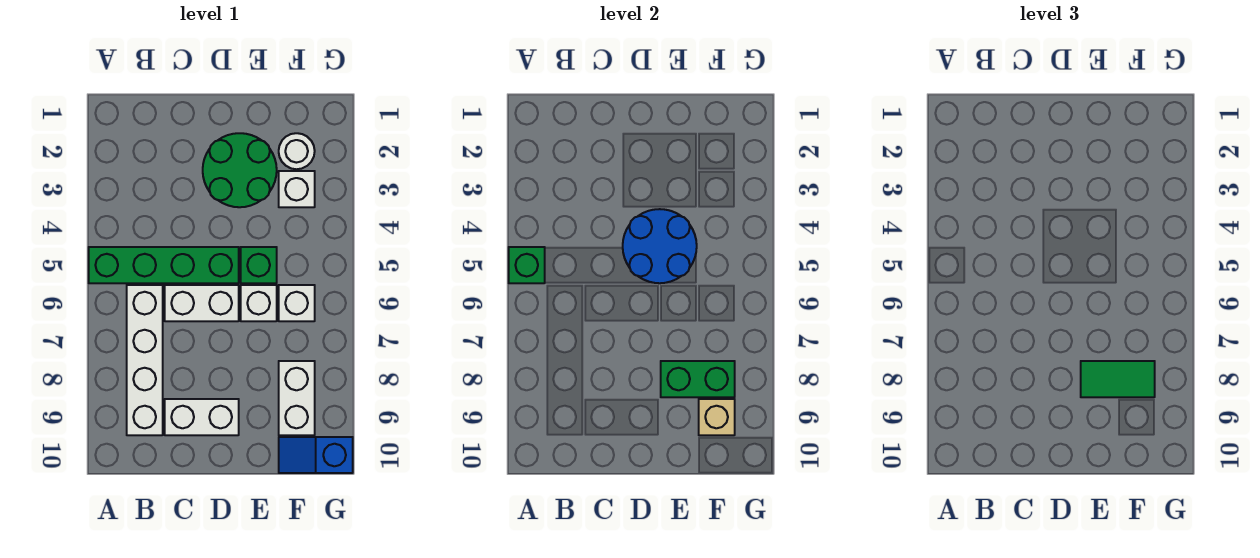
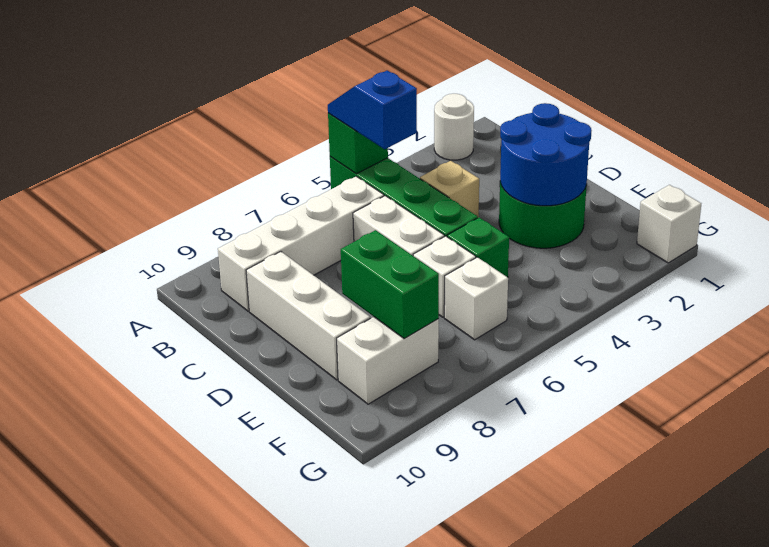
white 1x2 brick [165,399,239,435] -> white 1x3 brick [246,252,370,380]
blue 2x2 round brick [623,209,697,283] -> blue 2x2 round brick moved to [500,103,592,206]
green 1x2 tile [1081,361,1155,397] -> none
white 1x1 round brick [279,133,315,169] -> white 1x1 round brick moved to [434,94,474,160]
white 1x1 brick [279,171,315,207] -> white 1x1 brick moved to [637,185,701,263]
tan 1x1 brick [699,399,735,435] -> tan 1x1 brick moved to [420,161,479,218]
blue 1x2 slope [279,437,353,473] -> blue 1x2 slope moved to [328,70,417,149]

